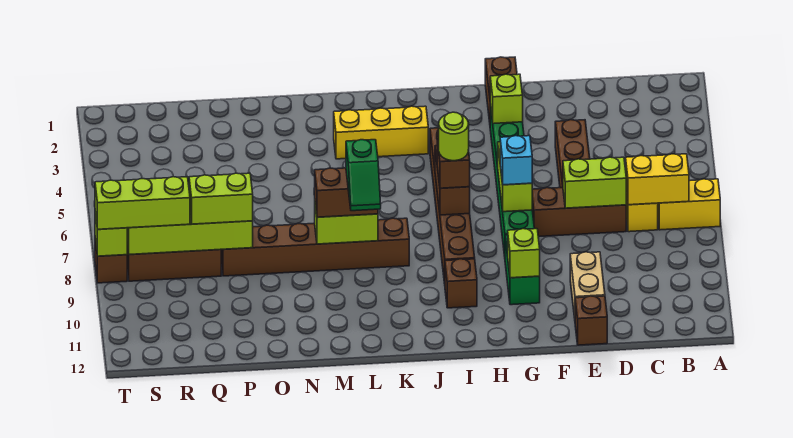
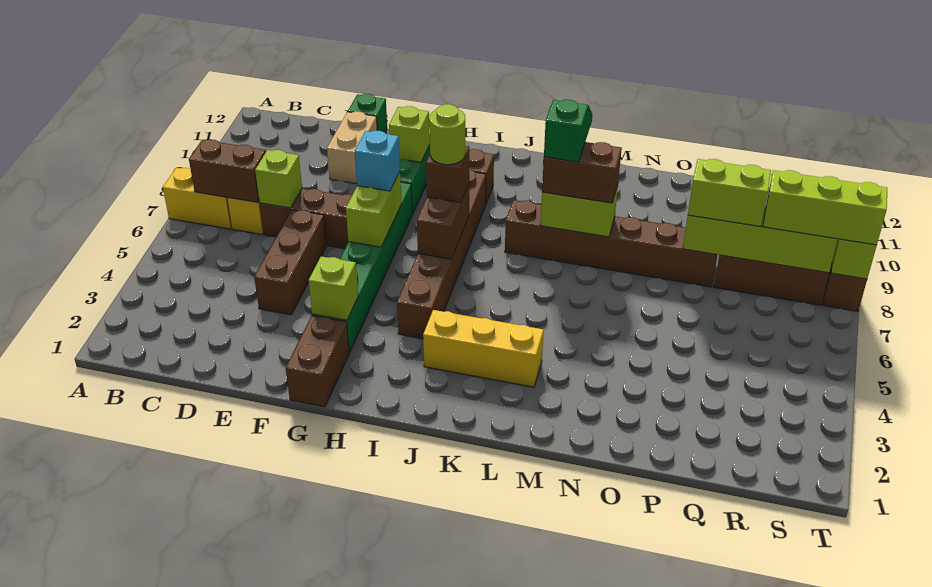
yellow 1x2 brick [626,154,689,205] -> brown 1x2 brick [189,140,266,203]
lime 1x2 brick [563,157,626,208] -> lime 1x1 brick [255,150,302,208]
brown 1x1 brick [575,296,607,345] -> green 1x1 brick [348,94,387,133]

